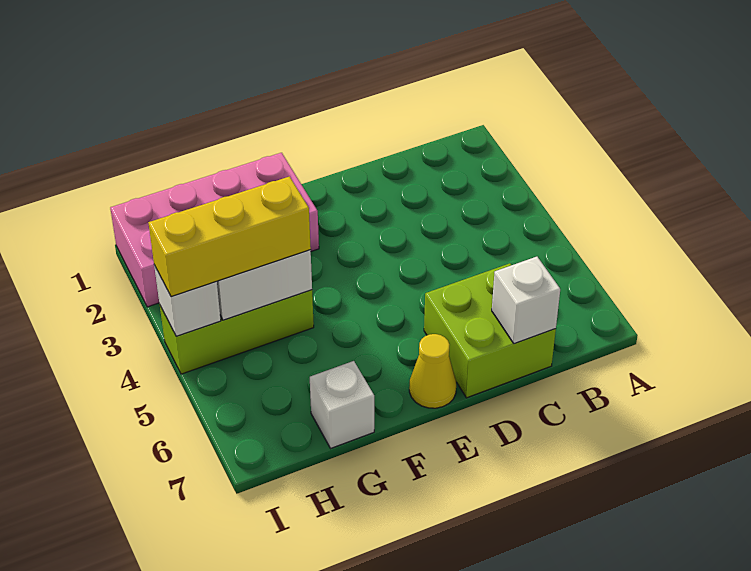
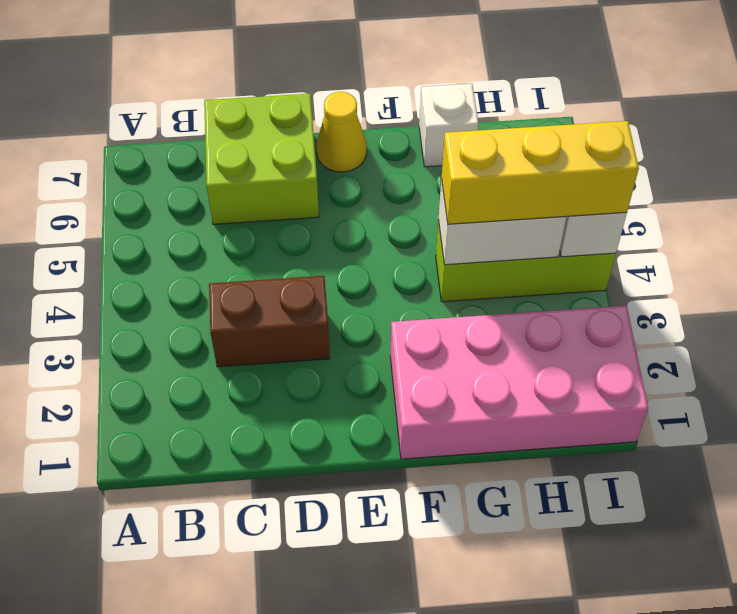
none -> brown 1x2 brick [209,276,330,367]
white 1x1 brick [492,257,560,344] -> none

